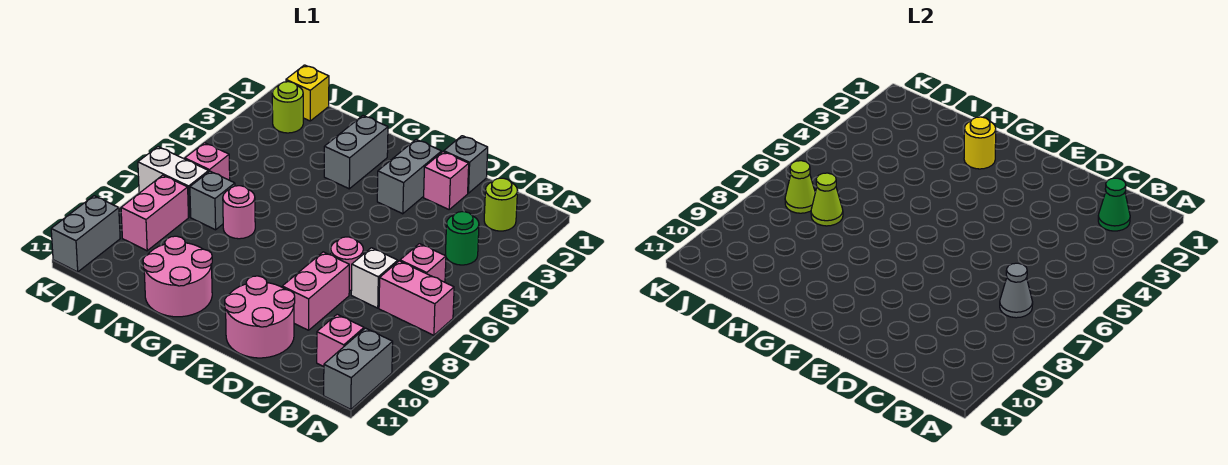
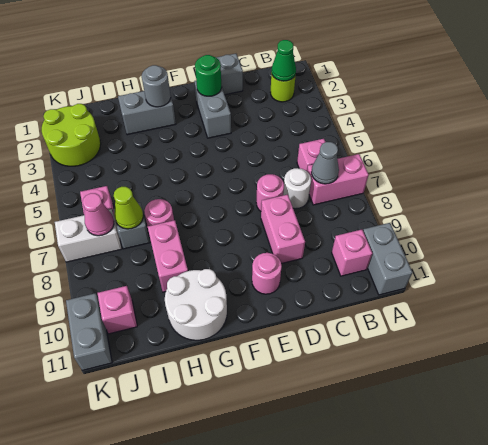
green 1x1 round brick [446,212,479,265] -> green 1x1 round brick moved to [195,55,222,96]
white 1x1 brick [351,248,398,308] -> white 1x1 round brick [283,168,311,209]
pink 1x1 brick [424,152,469,209] -> pink 1x1 brick moved to [98,286,137,334]
pink 2x2 round brick [225,276,295,358] -> pink 1x1 round brick [252,253,282,294]
grey 1x2 brick [324,116,388,189] -> grey 1x2 brick turned to [118,91,176,135]
yellow 1x1 round brick [964,117,996,169] -> grey 1x1 round brick [142,65,171,107]
pink 2x2 round brick [143,236,212,317] -> white 2x2 round brick [165,269,227,340]
yellow 1x1 brick [286,65,329,121] -> none
lime 1x1 round brick [272,82,303,133] -> lime 2x2 round brick [42,104,101,166]
lime 1x1 cone [785,161,815,213] -> pink 1x1 cone [83,193,114,236]
pink 1x2 brick [121,175,188,251] -> pink 1x2 brick moved to [148,220,188,292]

